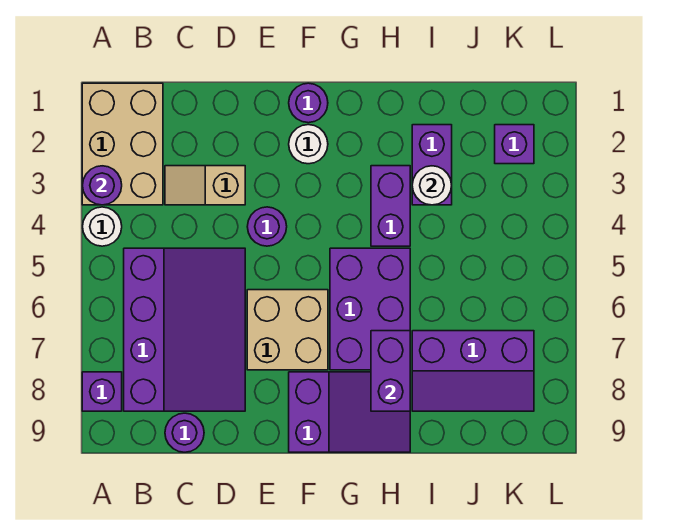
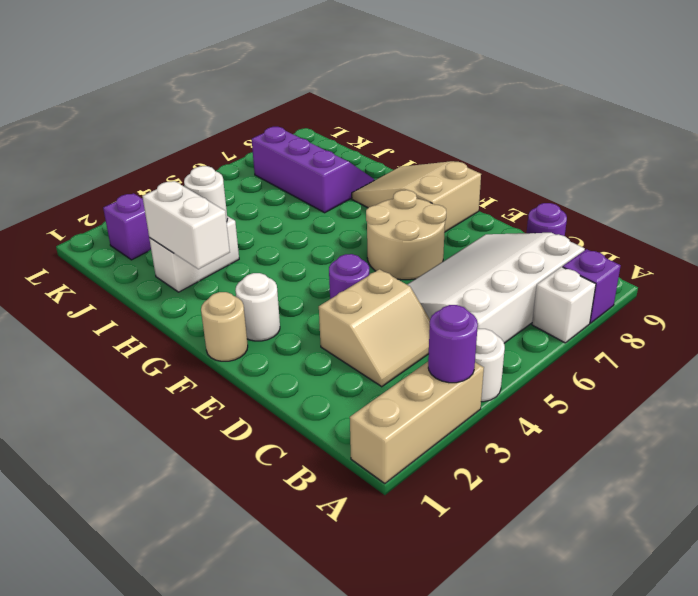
tan 2x3 brick [82,83,163,205] -> tan 1x3 brick [350,362,484,484]
none -> white 1x1 brick [532,267,596,343]
purple 3x4 slope [124,248,245,411] -> white 3x4 slope [407,233,585,343]
tan 1x2 slope [165,166,245,205] -> tan 2x2 slope [319,269,430,387]
tan 2x2 brick [247,290,328,370] -> tan 2x2 round brick [366,190,446,280]
purple 1x1 round brick [289,83,328,123] -> tan 1x1 round brick [201,292,248,361]
purple 2x3 slope [289,372,410,452] -> tan 2x3 slope [352,161,481,232]
purple 2x3 brick [330,248,410,370] -> none
none -> white 1x2 brick [142,181,230,269]
purple 1x2 brick [371,166,410,246] -> none
purple 1x2 brick [371,331,410,411] -> none
purple 1x2 brick [412,125,452,205] -> white 1x2 brick [149,216,239,292]

